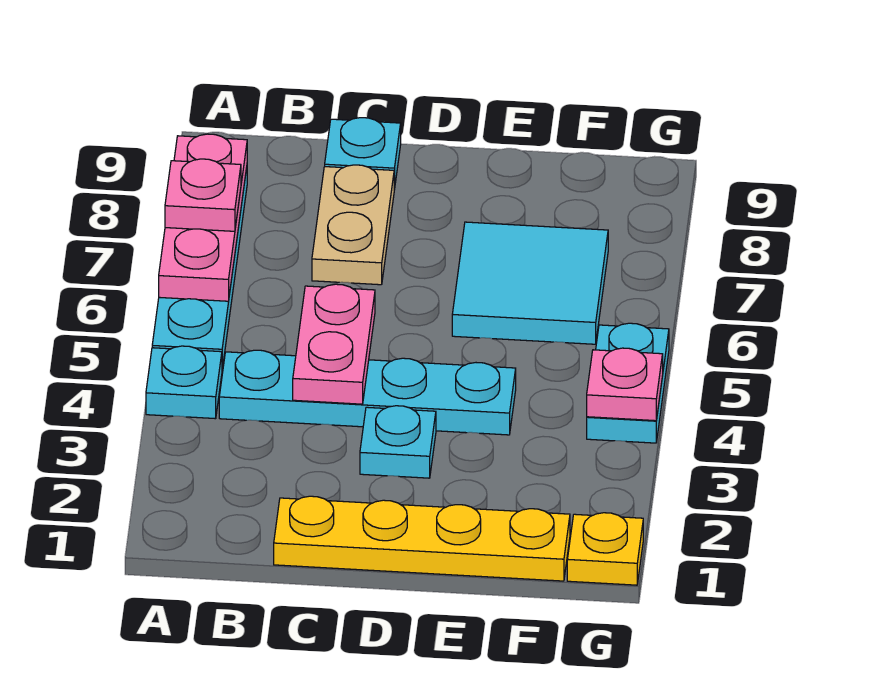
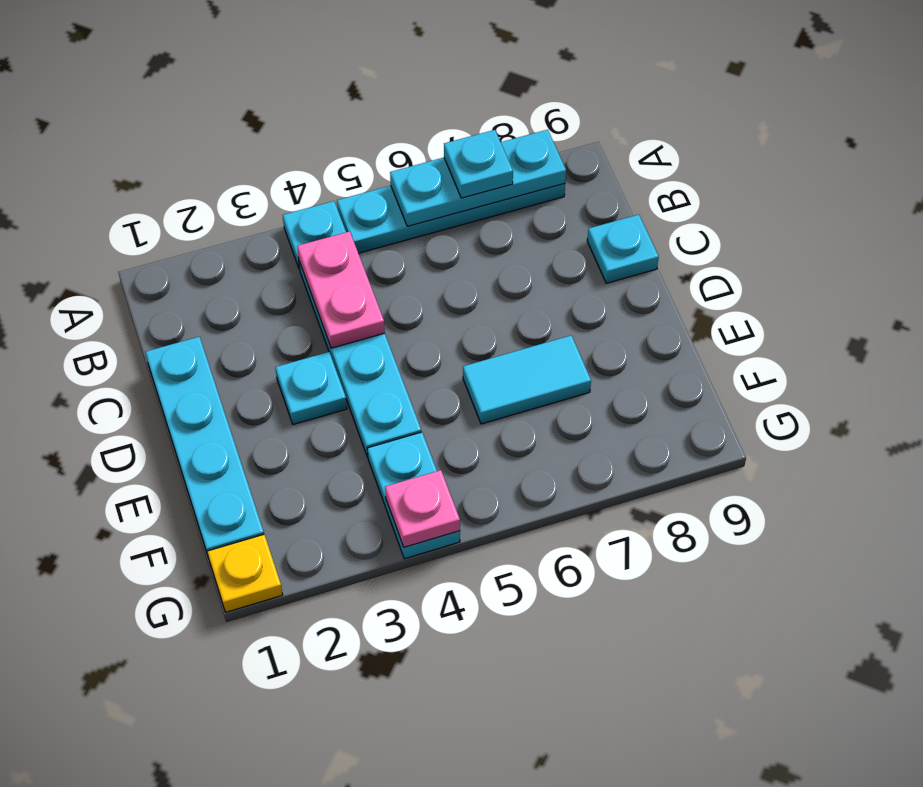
pink 1x3 plate [159,134,247,301] -> cyan 1x3 plate [390,130,566,226]
pink 1x1 plate [165,159,241,231] -> cyan 1x1 plate [444,130,513,198]
yellow 1x4 plate [274,496,570,581] -> cyan 1x4 plate [145,337,264,555]
pink 1x2 plate [293,284,375,404] -> pink 1x2 plate turned to [297,231,385,348]
tan 1x2 plate [312,165,394,285] -> none
cyan 2x2 tile [452,222,608,344] -> cyan 1x2 tile [463,335,591,424]
cyan 1x2 plate [587,323,669,443] -> cyan 1x2 plate turned to [367,432,460,559]

